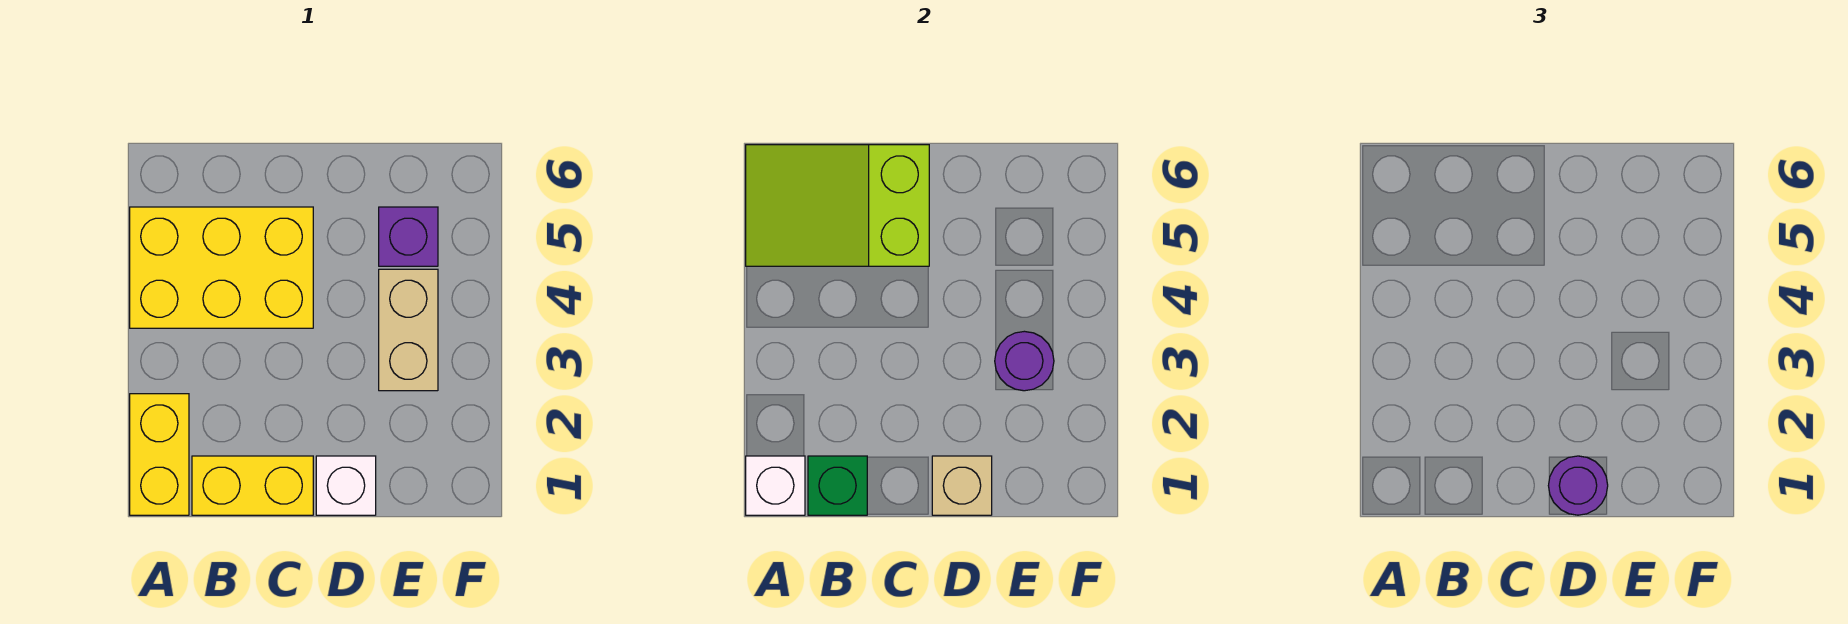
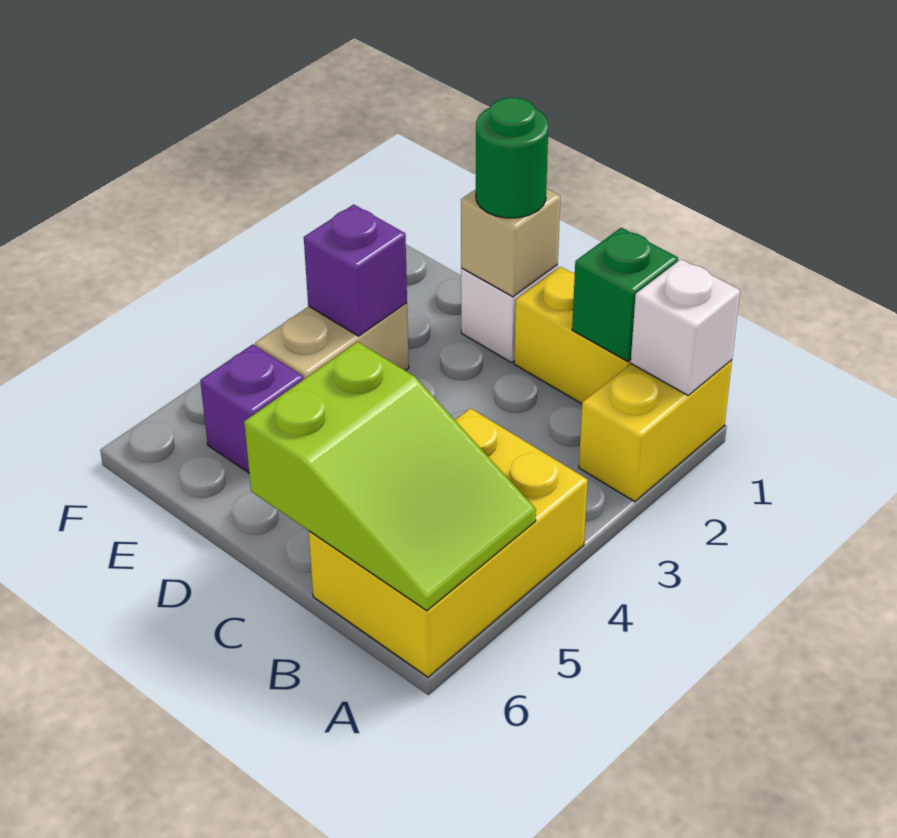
yellow 2x3 brick [130,207,313,328] -> yellow 2x3 brick turned to [309,408,588,677]
purple 1x1 round brick [1548,456,1608,515] -> green 1x1 round brick [476,97,548,218]
purple 1x1 round brick [995,331,1054,391] -> purple 1x1 brick [304,204,407,336]

